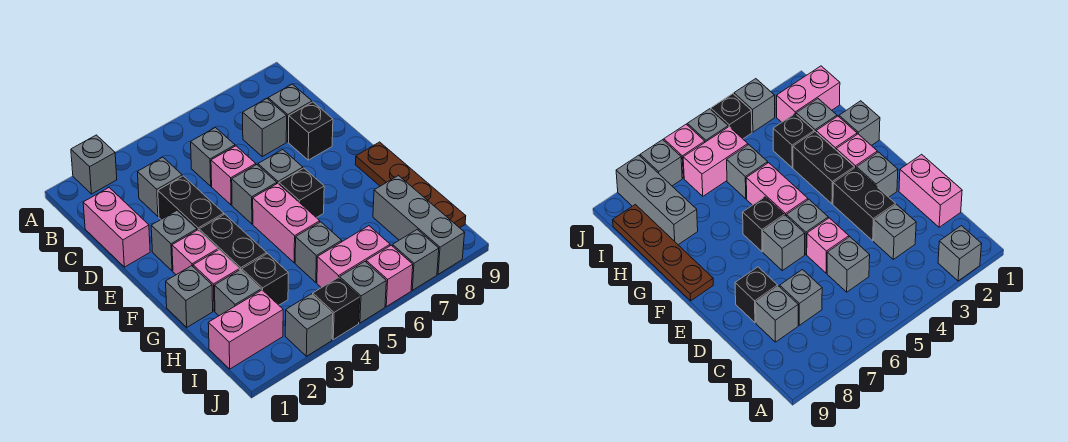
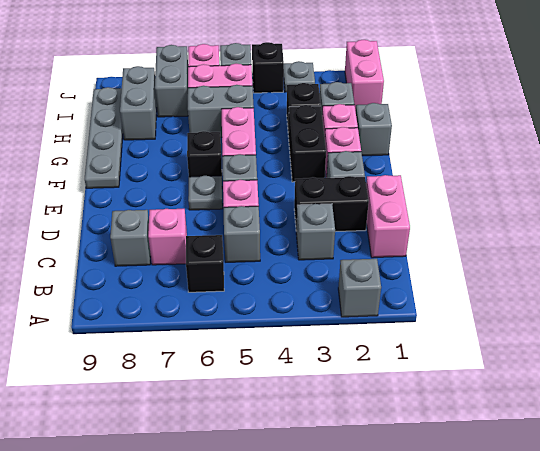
grey 1x1 brick [243,98,287,156] -> pink 1x1 brick [148,209,187,265]
black 1x2 brick [158,176,224,230] -> black 1x2 brick turned to [294,176,369,232]
black 1x1 brick [289,102,333,160] -> black 1x1 brick moved to [186,235,224,292]
grey 1x1 brick [258,150,303,184] -> grey 1x1 plate [188,176,223,210]
brown 1x4 plate [355,142,466,228] -> grey 1x4 plate [85,87,123,188]
grey 1x1 brick [295,222,342,282] -> grey 1x2 brick [188,85,254,137]
grey 1x3 brick [373,176,465,274] -> grey 1x2 brick [120,66,157,140]
pink 1x2 brick [208,290,283,369] -> pink 1x2 brick turned to [345,40,384,111]
grey 1x1 brick [285,294,333,356] -> grey 1x1 plate [284,61,315,92]
grey 1x1 brick [392,230,439,290] -> grey 1x2 brick [155,45,188,117]

